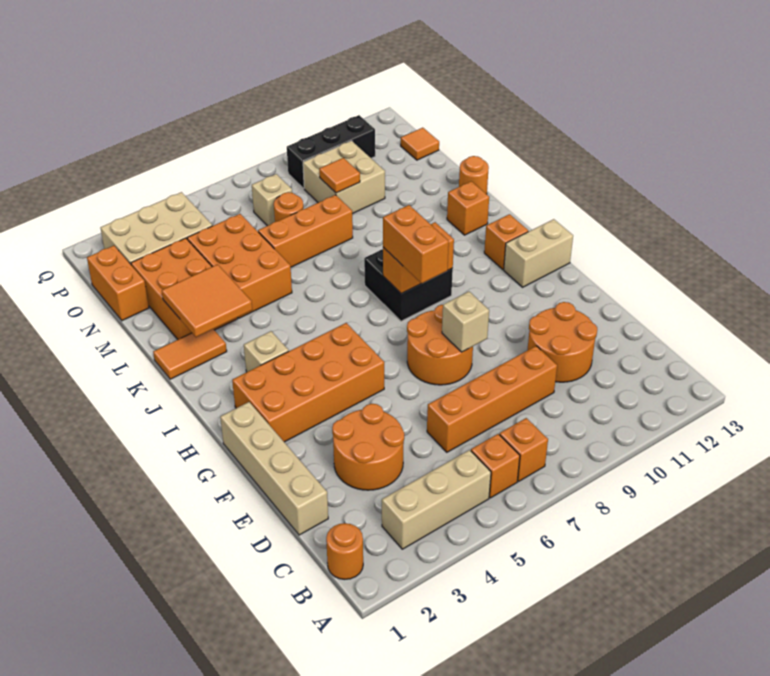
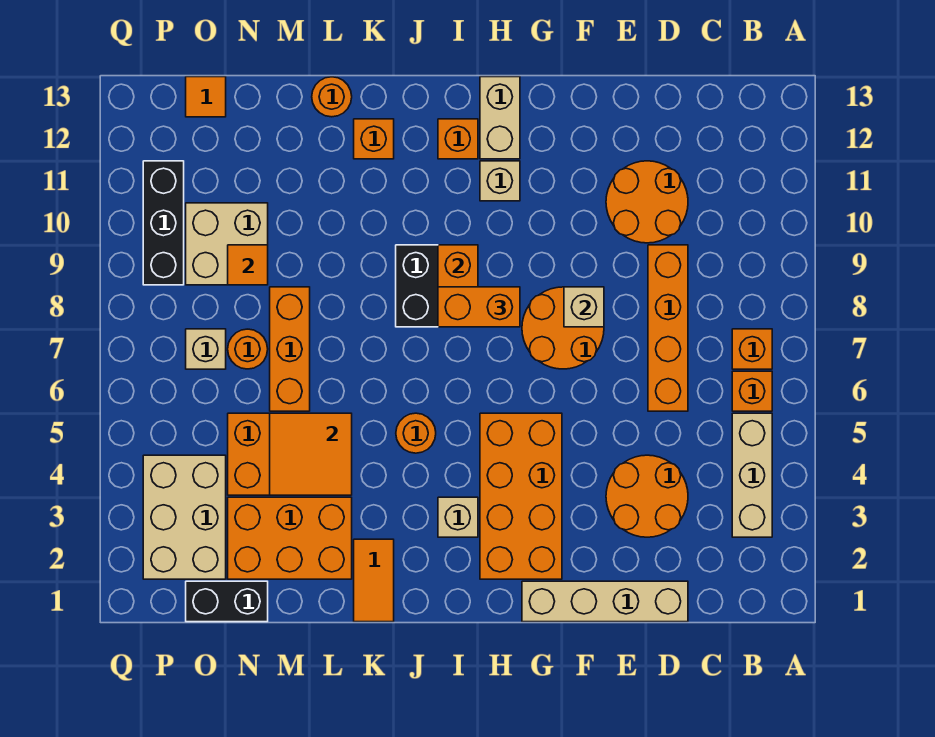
orange 1x1 round brick [326,523,363,579] -> orange 1x1 round brick moved to [396,413,436,453]
none -> tan 1x1 brick [480,161,520,201]
orange 2x2 tile [162,264,252,337] -> orange 2x2 tile moved to [270,413,352,495]
orange 1x2 brick [87,246,149,321] -> black 1x2 brick [186,581,268,622]

